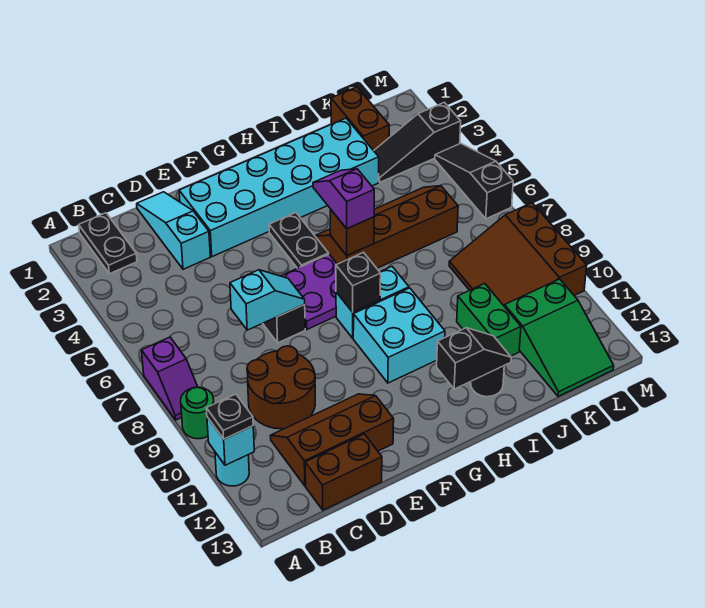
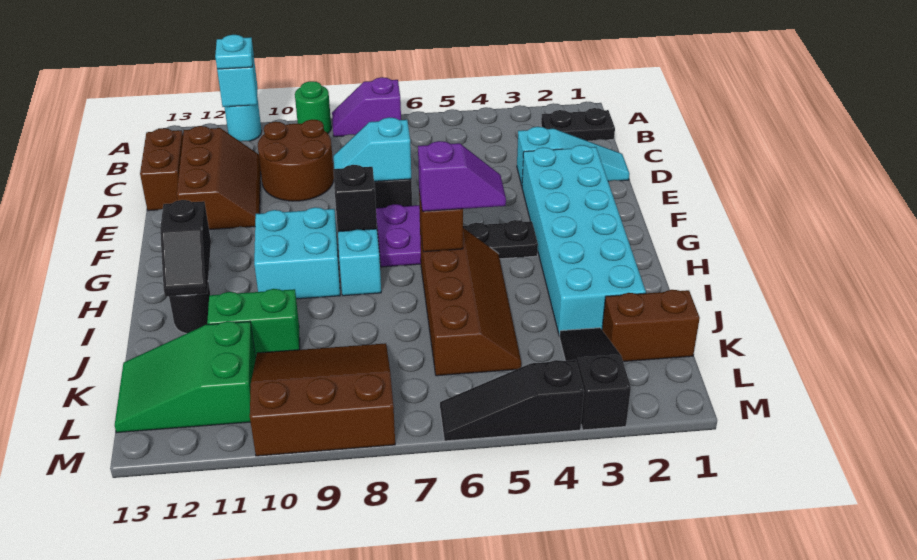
black 1x1 plate [206,394,253,439] -> cyan 1x1 plate [215,35,253,69]
cyan 1x2 slope [230,270,305,330] -> cyan 1x2 slope turned to [334,117,411,182]
black 1x3 slope [435,143,513,219] -> black 1x3 slope turned to [440,360,584,441]

